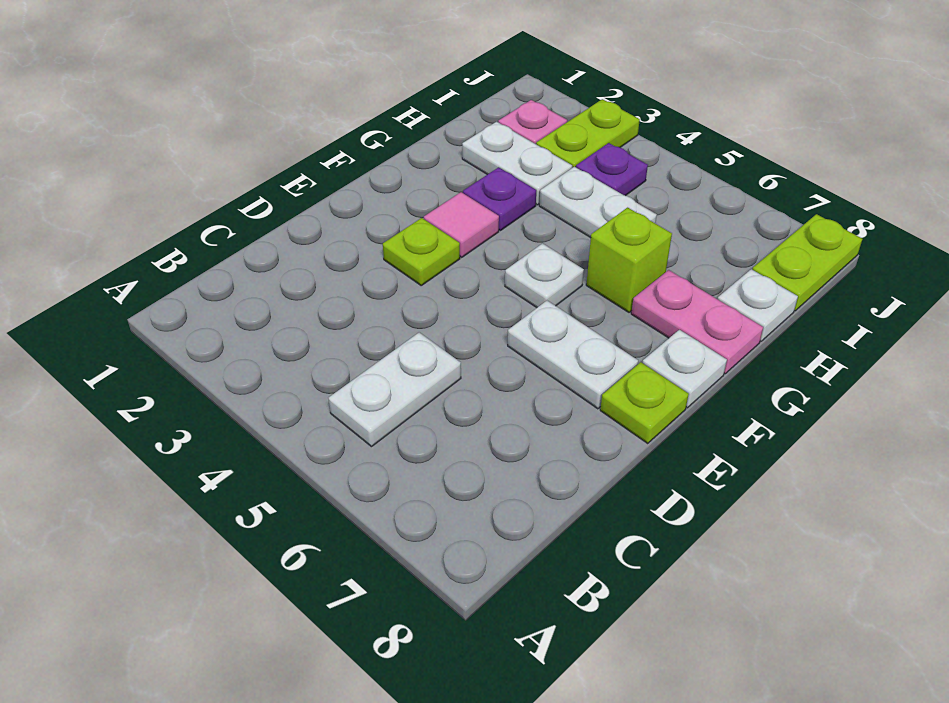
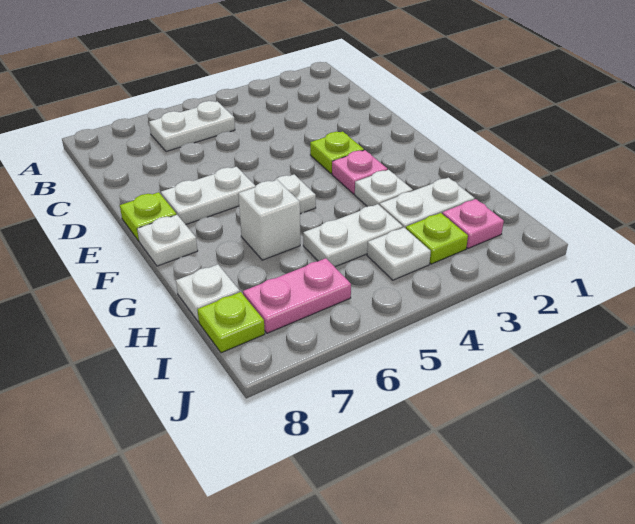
white 1x2 plate [329,332,461,447] -> white 1x2 plate turned to [149,101,235,152]
pink 1x1 tile [424,192,499,257] -> pink 1x1 plate [332,150,388,194]
purple 1x1 plate [463,167,536,231] -> white 1x1 plate [355,170,413,207]
lime 1x1 brick [586,208,672,312] -> white 1x1 brick [238,180,300,260]
pink 1x2 plate [631,270,763,374] -> pink 1x2 plate moved to [243,258,351,333]
lime 1x2 plate [536,99,640,168] -> lime 1x1 plate [406,213,468,264]
purple 1x1 plate [576,143,648,196] -> white 1x1 plate [367,228,431,280]
lime 1x2 plate [752,214,862,311] -> lime 1x1 plate [198,292,265,353]

